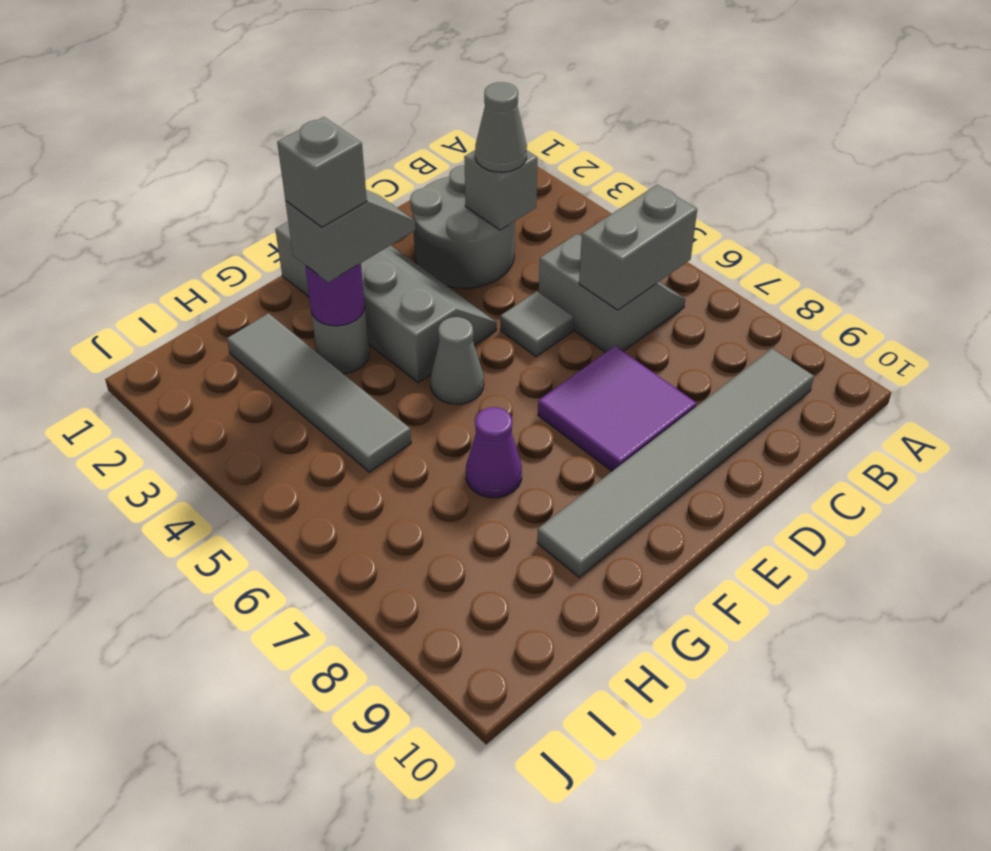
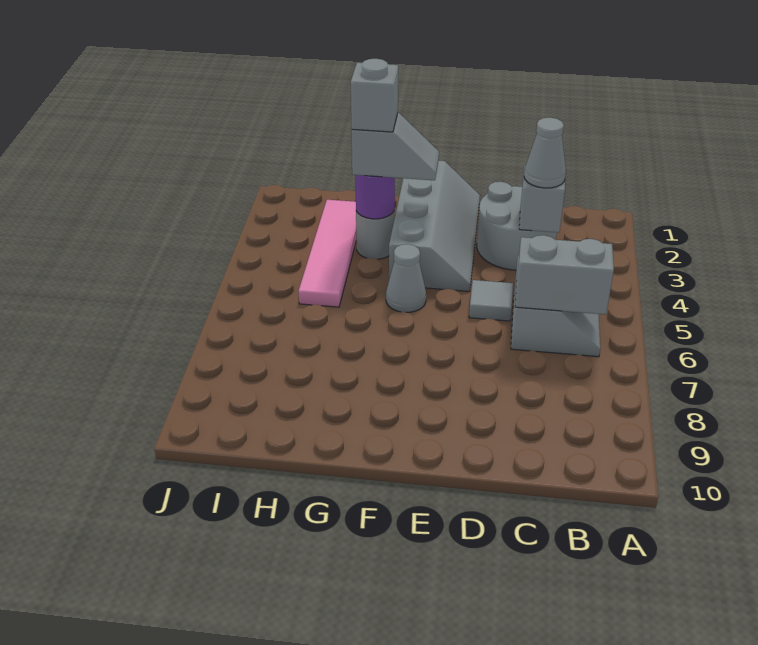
grey 1x6 tile [537,349,814,577] -> none
purple 2x2 tile [538,346,697,471] -> none
purple 1x1 cone [466,407,522,498] -> none
grey 1x4 tile [227,313,411,472] -> pink 1x4 tile [299,200,356,307]

